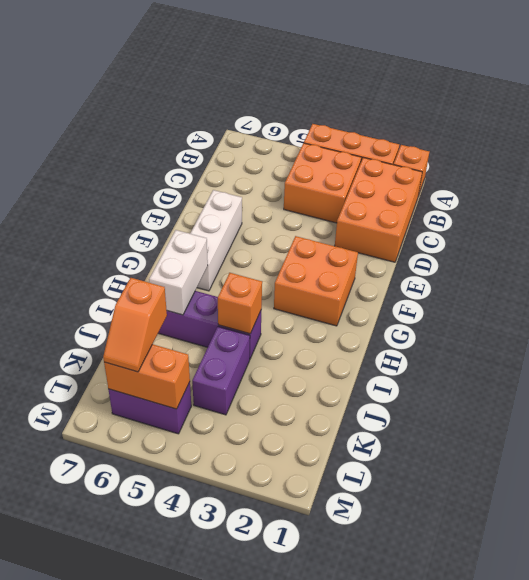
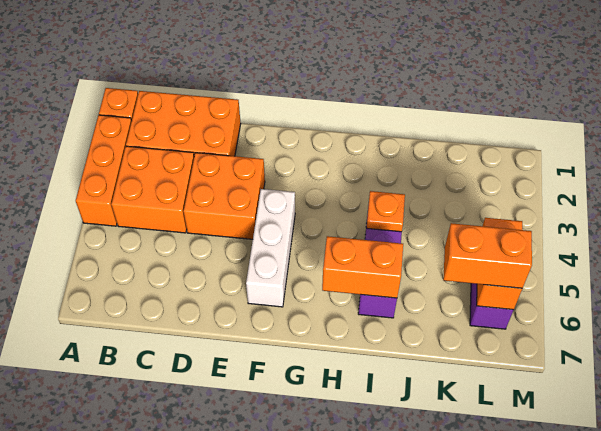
white 1x3 brick [190,190,242,291] -> white 1x3 brick turned to [246,189,295,307]
orange 2x2 brick [274,236,358,326] -> orange 2x2 brick moved to [184,153,265,239]
white 1x2 brick [149,230,208,315] -> orange 1x2 brick [322,236,403,298]
orange 1x1 brick [218,273,262,334] -> orange 1x1 plate [367,191,405,232]
purple 1x2 brick [192,327,250,415] -> none
orange 1x2 slope [103,278,167,372] -> orange 1x2 brick [443,223,532,288]

